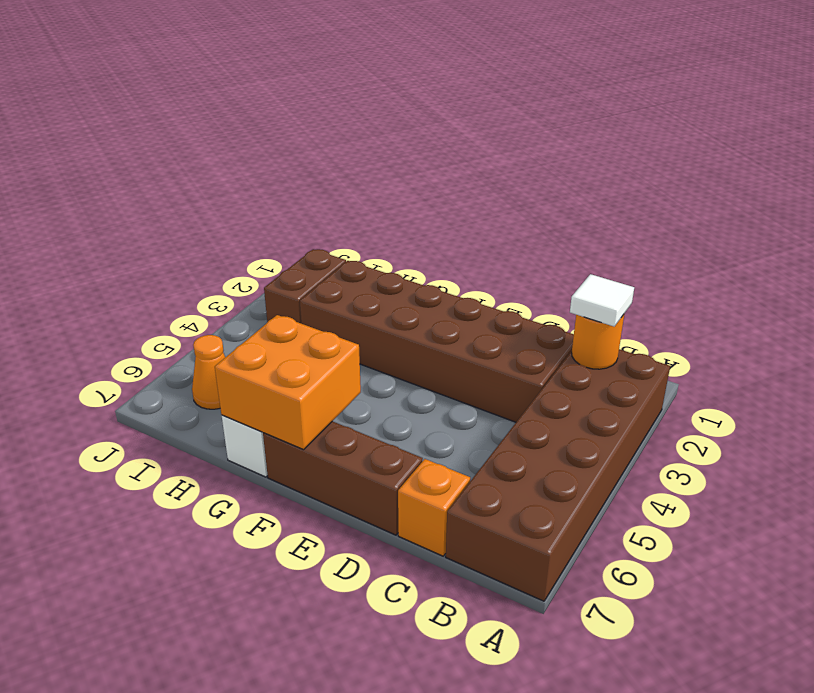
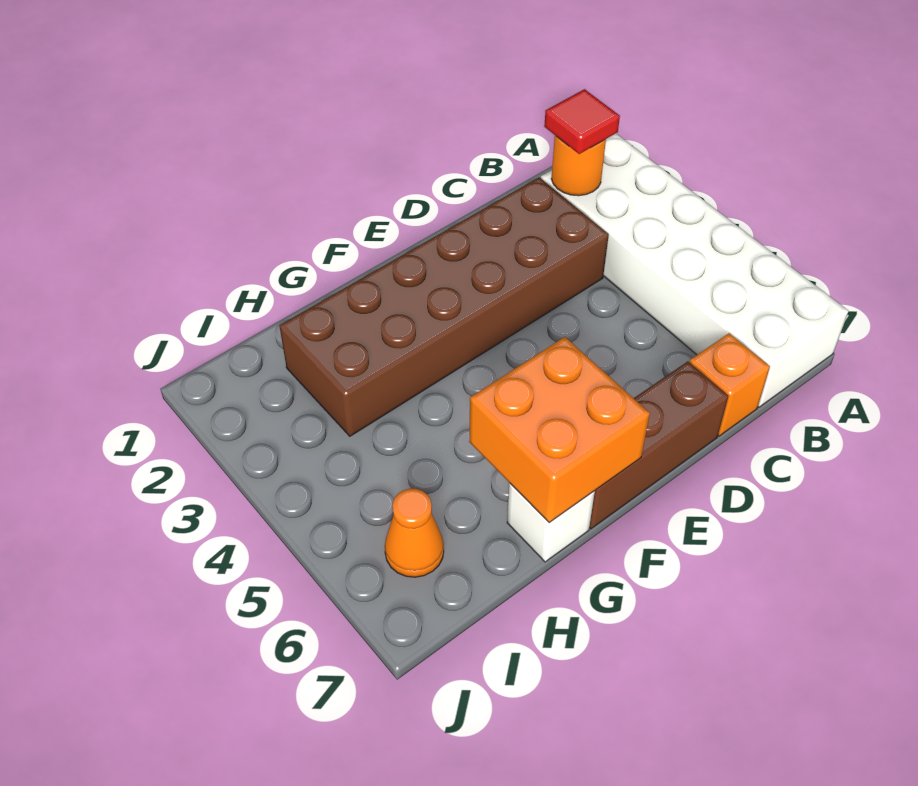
brown 2x6 brick [446,349,670,601] -> white 2x6 brick [541,134,849,407]
white 1x1 tile [570,274,634,326] -> red 1x1 tile [544,89,620,154]
brown 1x2 brick [264,249,346,323] -> none

